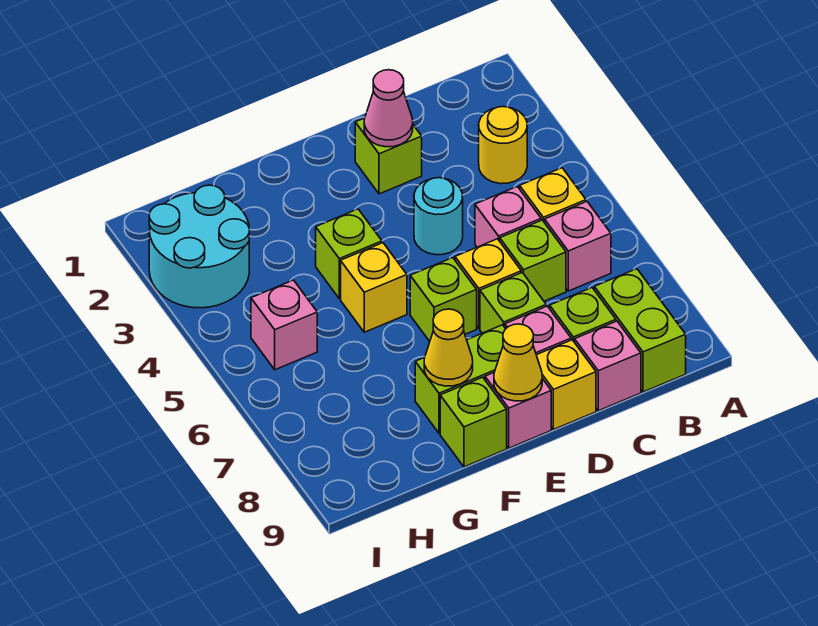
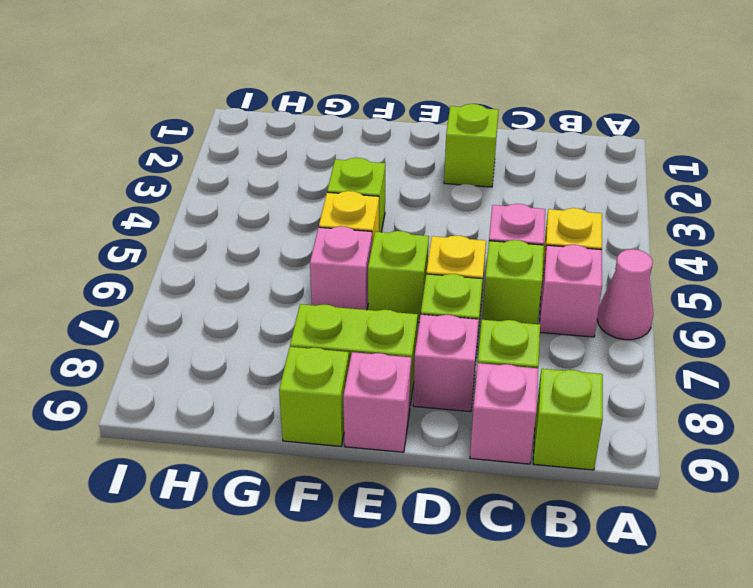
yellow 1x1 round brick [479,107,527,184] -> none
lime 1x2 brick [594,269,686,392] -> lime 1x1 brick [533,369,603,470]
pink 1x1 cone [364,70,413,147] -> pink 1x1 cone moved to [597,249,653,340]
cyan 1x1 round brick [414,178,463,255] -> none
yellow 1x1 brick [537,340,596,430] -> none
yellow 1x1 cone [494,324,542,401] -> none
yellow 1x1 cone [424,309,473,386] -> none
cyan 2x2 round brick [149,185,249,308] -> none
pink 1x1 brick [251,280,317,370] -> pink 1x1 brick moved to [310,226,372,310]

